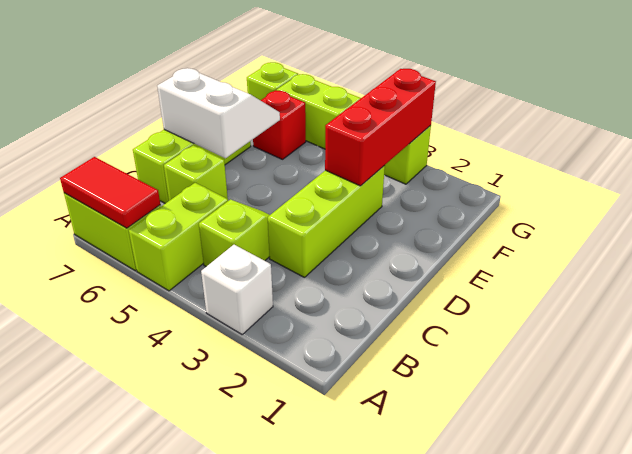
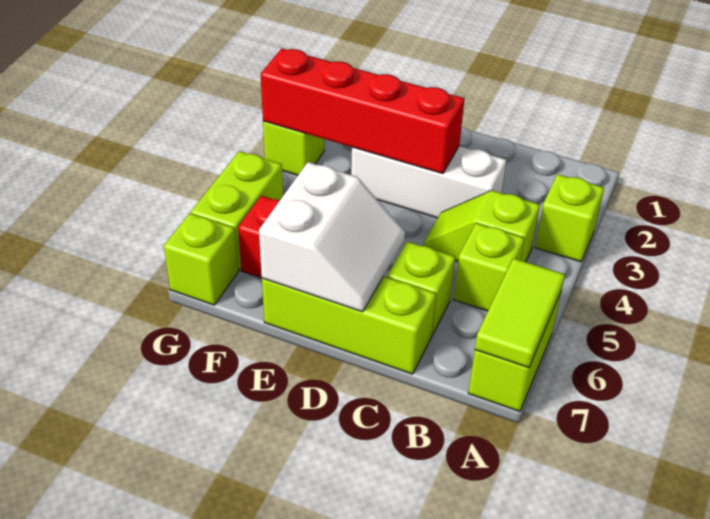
white 1x1 brick [201,245,273,334] -> lime 1x1 brick [535,174,604,262]
lime 1x2 brick [129,183,228,291] -> lime 1x1 brick [454,223,524,311]
red 1x2 tile [60,157,160,228] -> lime 1x2 tile [475,258,565,368]
lime 1x3 brick [268,166,385,277] -> white 1x3 brick [351,146,506,218]
white 2x2 slope [157,68,280,158] -> white 2x2 slope turned to [259,162,405,312]
red 1x3 brick [325,69,436,186] -> red 1x4 brick [261,49,465,174]

